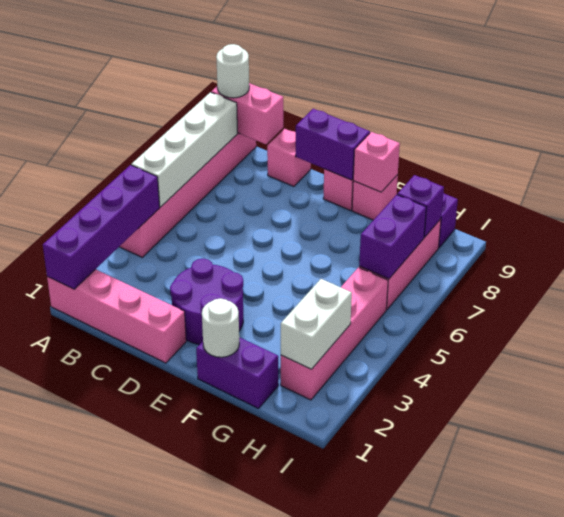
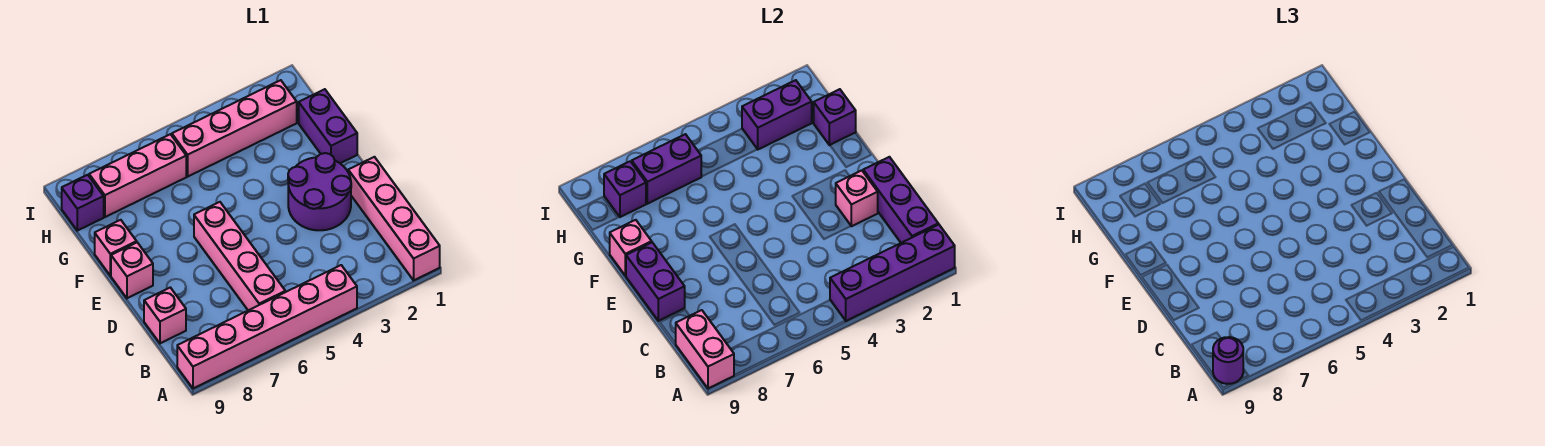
white 1x4 brick [131,92,237,207] -> none
white 1x1 round brick [216,44,249,98] -> purple 1x1 round brick [1213,337,1243,384]
none -> purple 1x3 brick [863,157,938,243]
none -> pink 1x4 brick [194,202,285,310]
none -> pink 1x1 brick [836,170,878,226]
white 1x1 round brick [202,298,239,357] -> none
none -> purple 1x1 brick [814,89,856,145]
white 1x2 brick [281,279,352,369] -> purple 1x2 brick [742,80,812,149]

